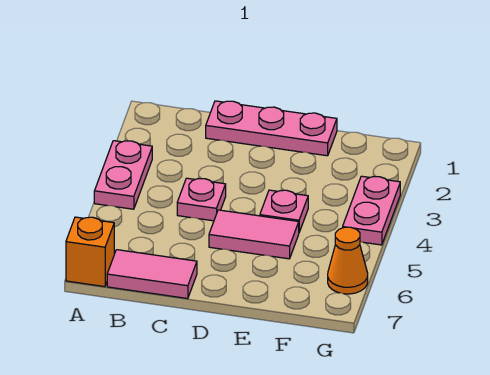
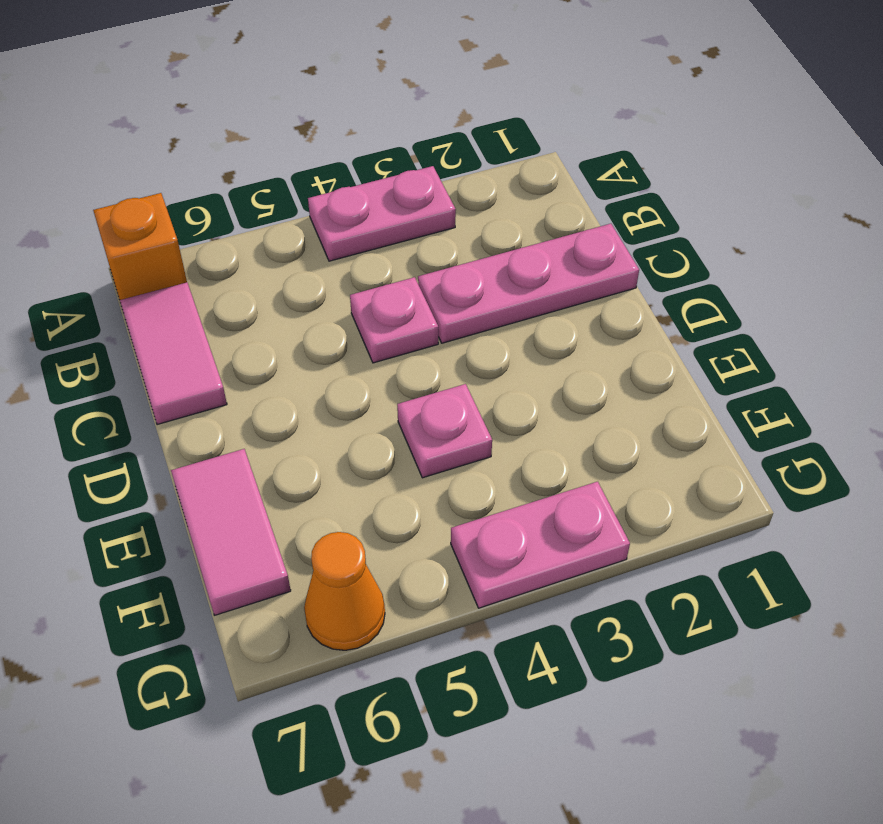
pink 1x3 plate [206,101,337,156] -> pink 1x3 plate turned to [418,224,639,343]
pink 1x2 tile [209,210,299,259] -> pink 1x2 tile moved to [171,449,291,615]

